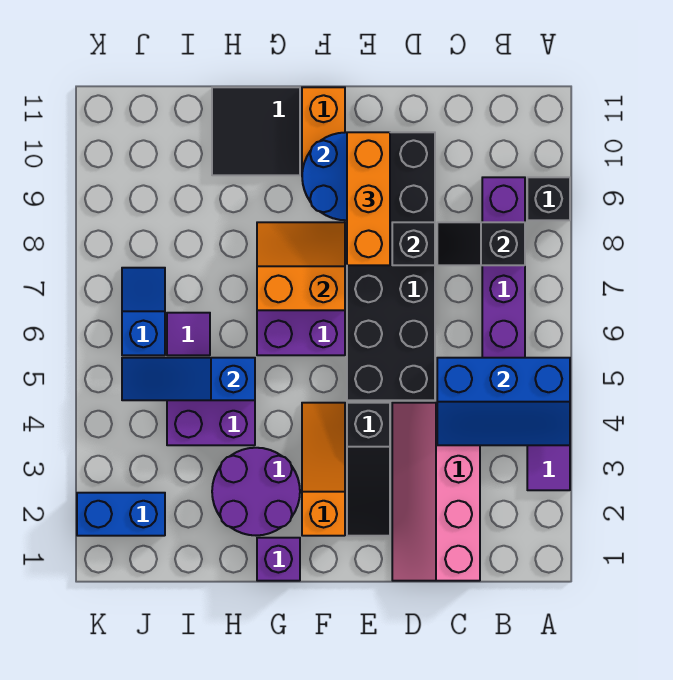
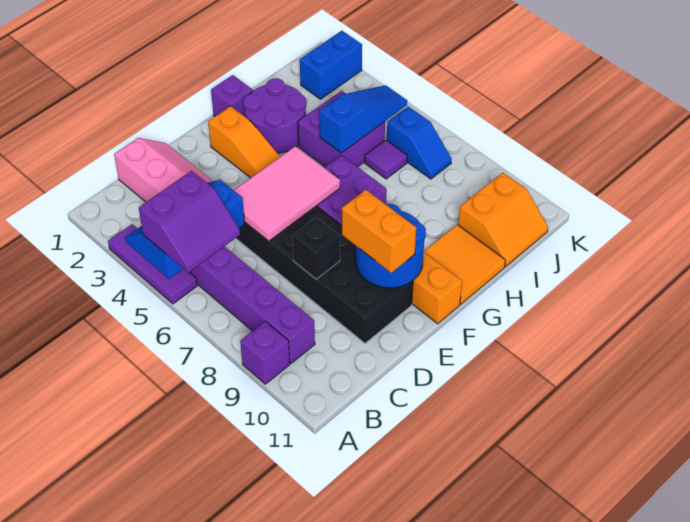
none -> purple 2x2 slope [139,171,240,272]
black 1x1 brick [527,177,570,220] -> purple 1x1 brick [240,321,290,384]
black 1x2 slope [437,222,525,265] -> none
none -> pink 2x3 tile [234,146,340,241]
black 1x3 slope [347,403,390,536] -> none
orange 1x3 brick [347,132,390,265] -> orange 1x2 brick [342,190,416,273]
orange 2x2 slope [257,222,345,310] -> orange 2x2 slope moved to [458,173,548,267]
black 2x2 tile [212,87,300,175] -> orange 2x2 tile [424,225,506,304]

